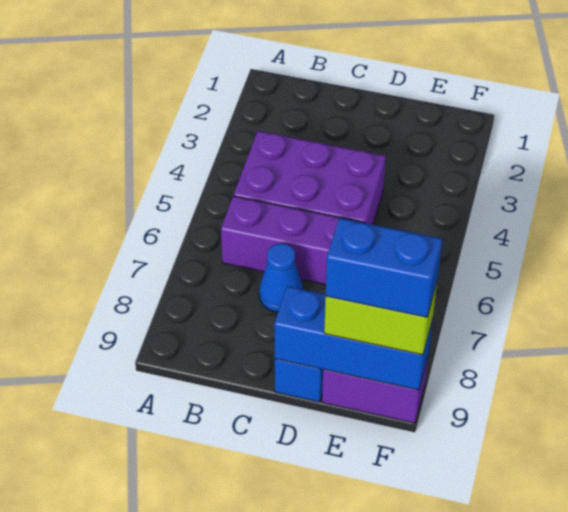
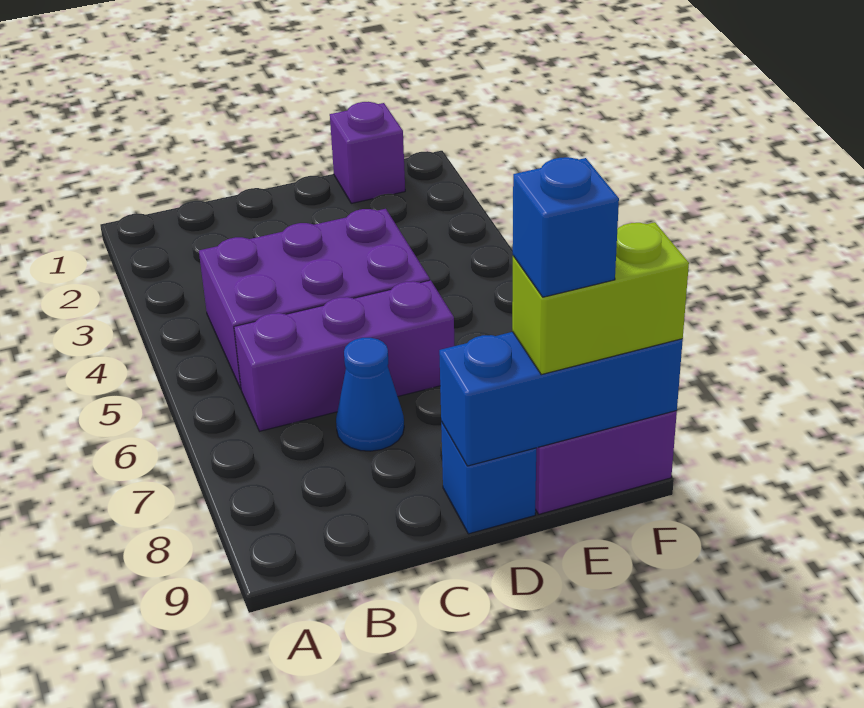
none -> purple 1x1 brick [330,102,405,203]
blue 1x2 brick [326,218,442,317] -> blue 1x1 brick [513,157,619,297]

